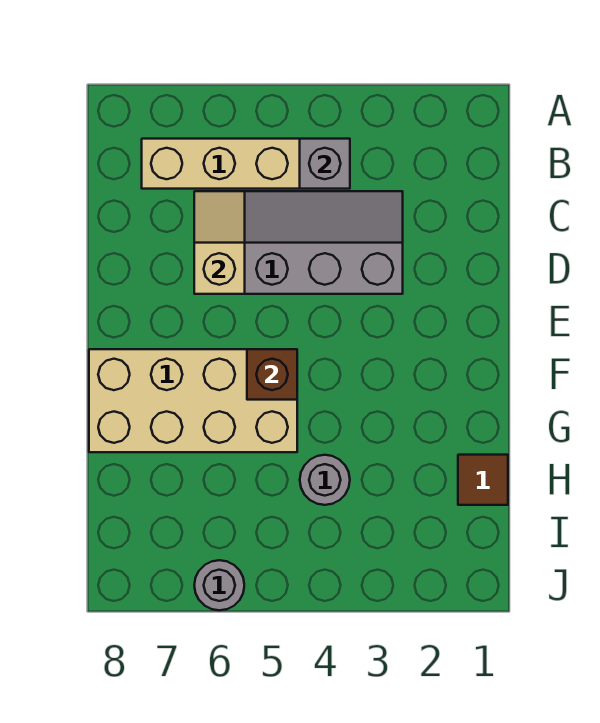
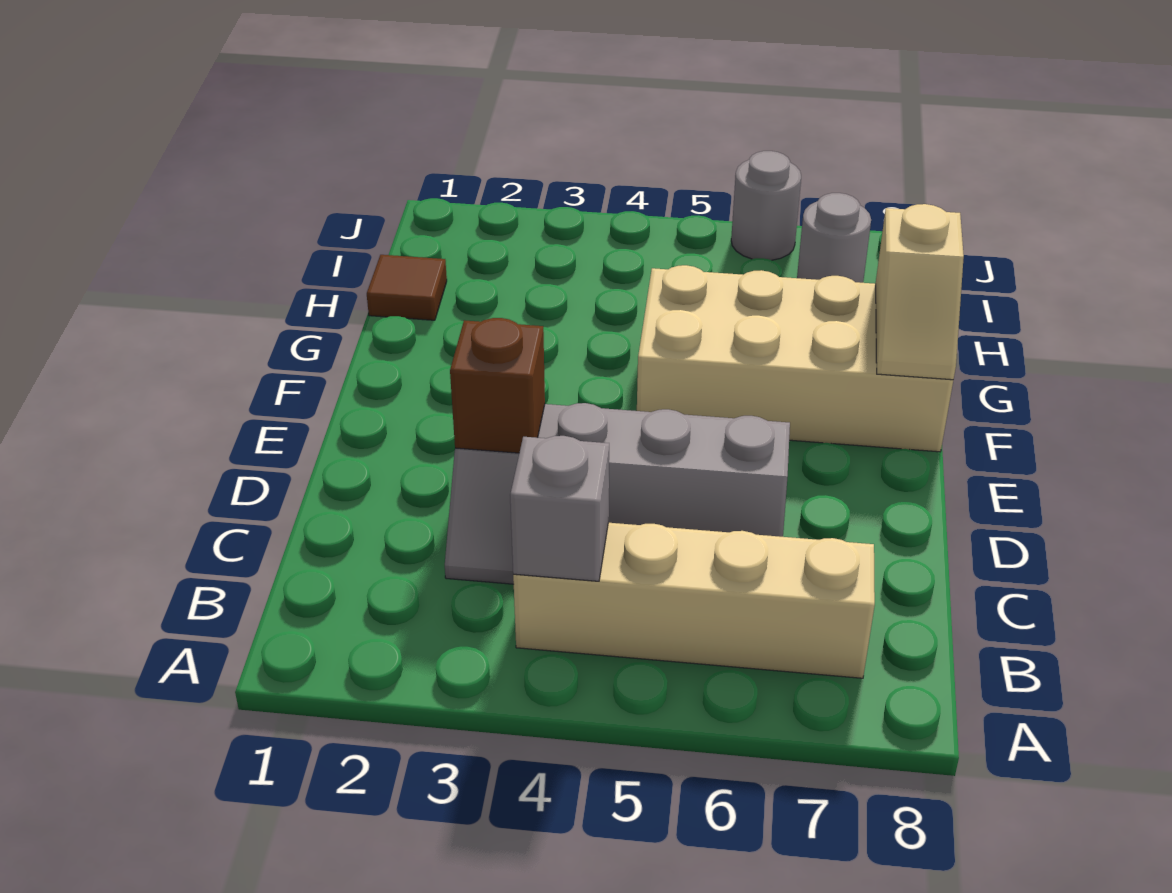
tan 1x2 slope [194,191,245,294] -> tan 1x2 slope moved to [876,204,964,380]
brown 1x1 brick [247,349,297,400] -> brown 1x1 brick moved to [450,318,545,453]
grey 1x1 round brick [300,455,350,505] -> grey 1x1 round brick moved to [797,193,871,283]

